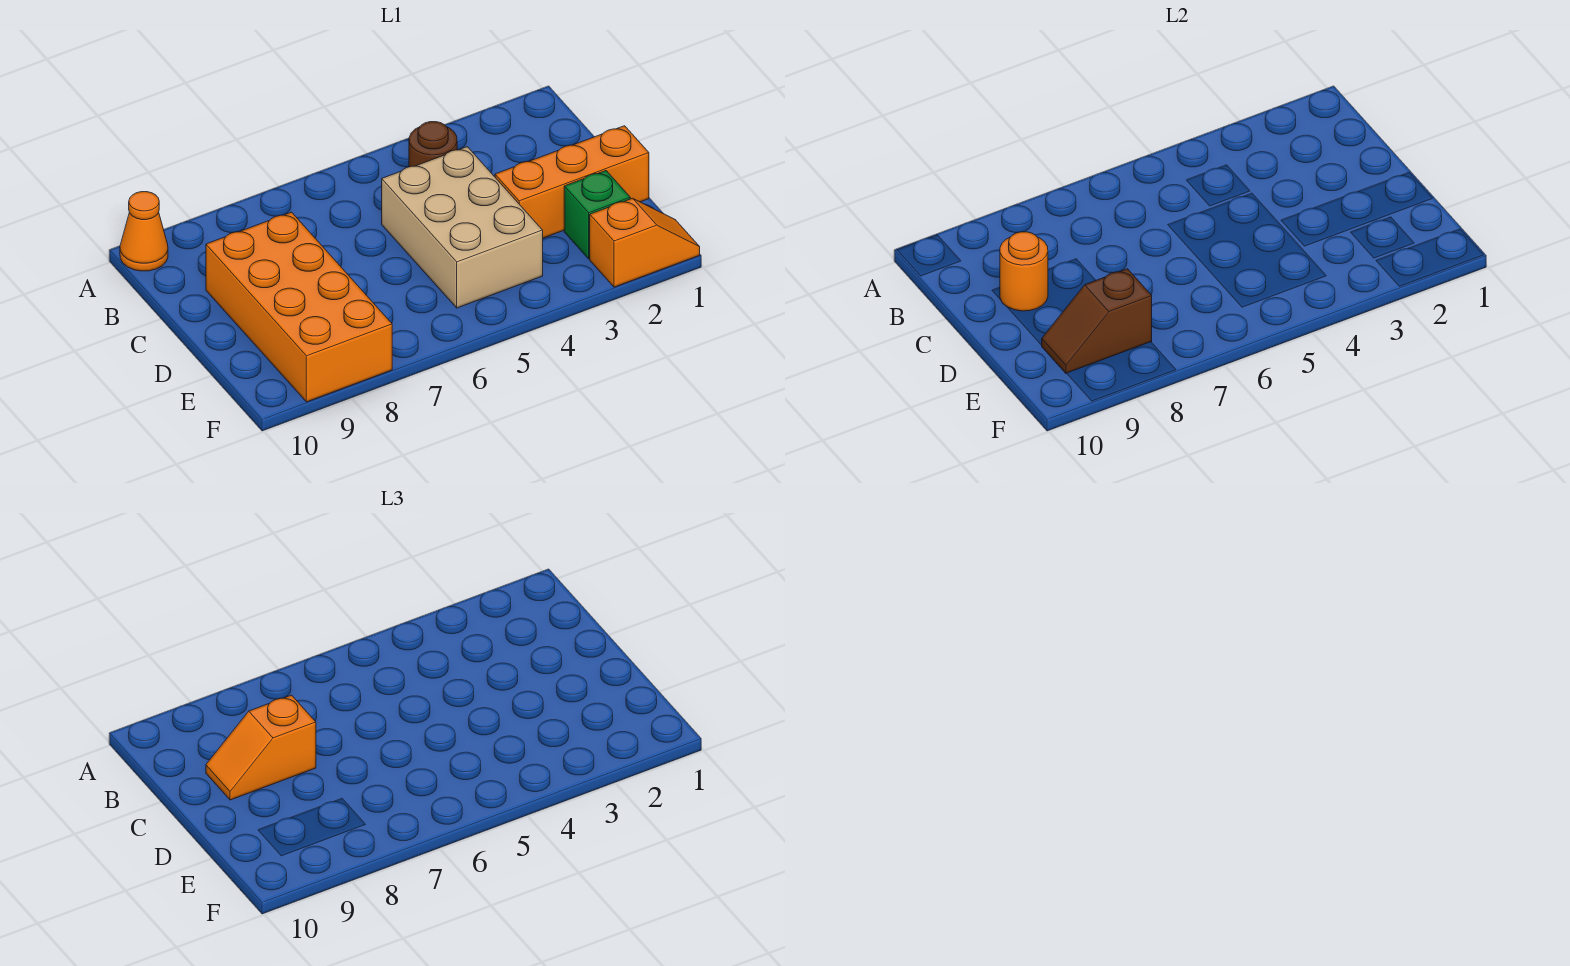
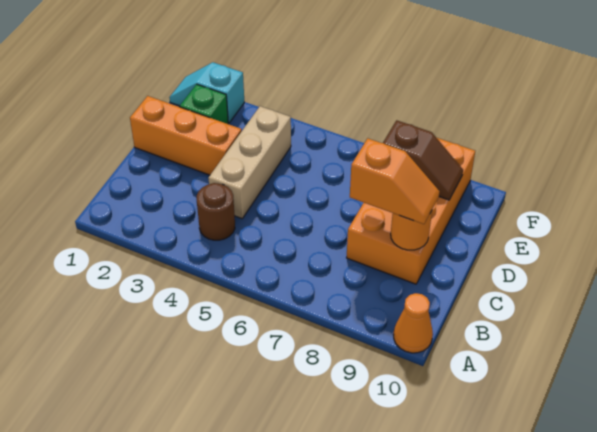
tan 2x3 brick [382,147,543,308] -> tan 1x3 brick [208,106,291,219]
orange 1x2 slope [590,198,700,287] -> cyan 1x2 slope [169,62,244,123]

